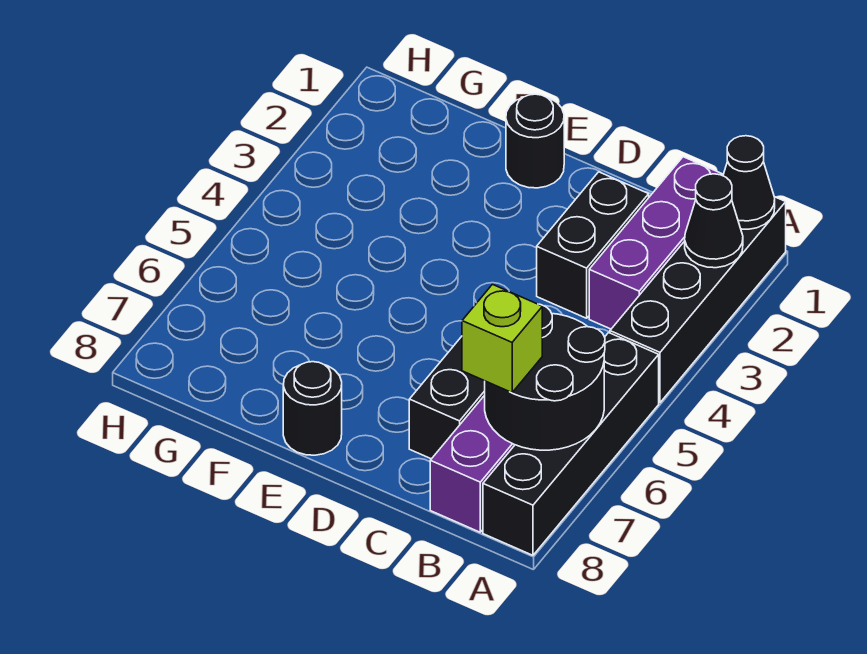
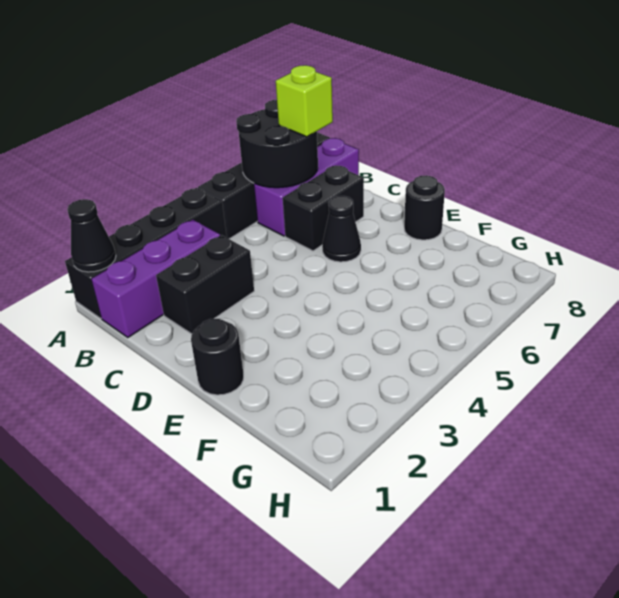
black 1x1 cone [685,174,743,268] -> black 1x1 cone moved to [322,196,361,262]

